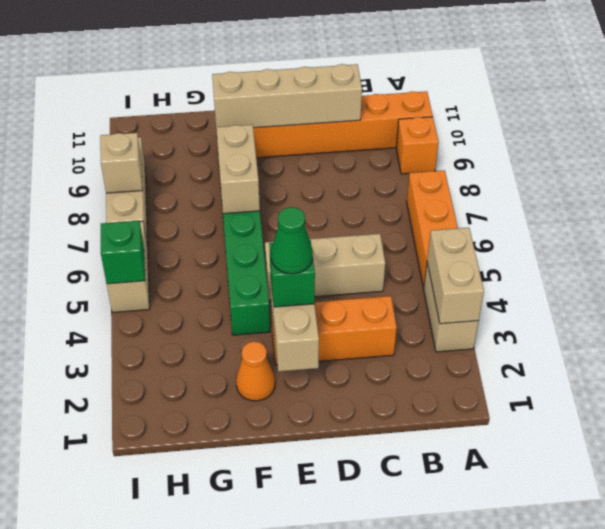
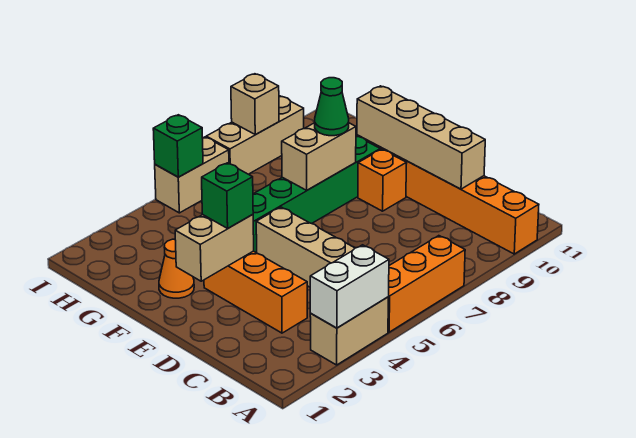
tan 1x2 brick [427,228,484,324] -> white 1x2 brick [310,245,389,328]
orange 1x1 brick [396,117,439,174] -> orange 1x1 brick moved to [358,149,407,211]
green 1x1 cone [271,207,313,274] -> green 1x1 cone moved to [315,78,349,136]

